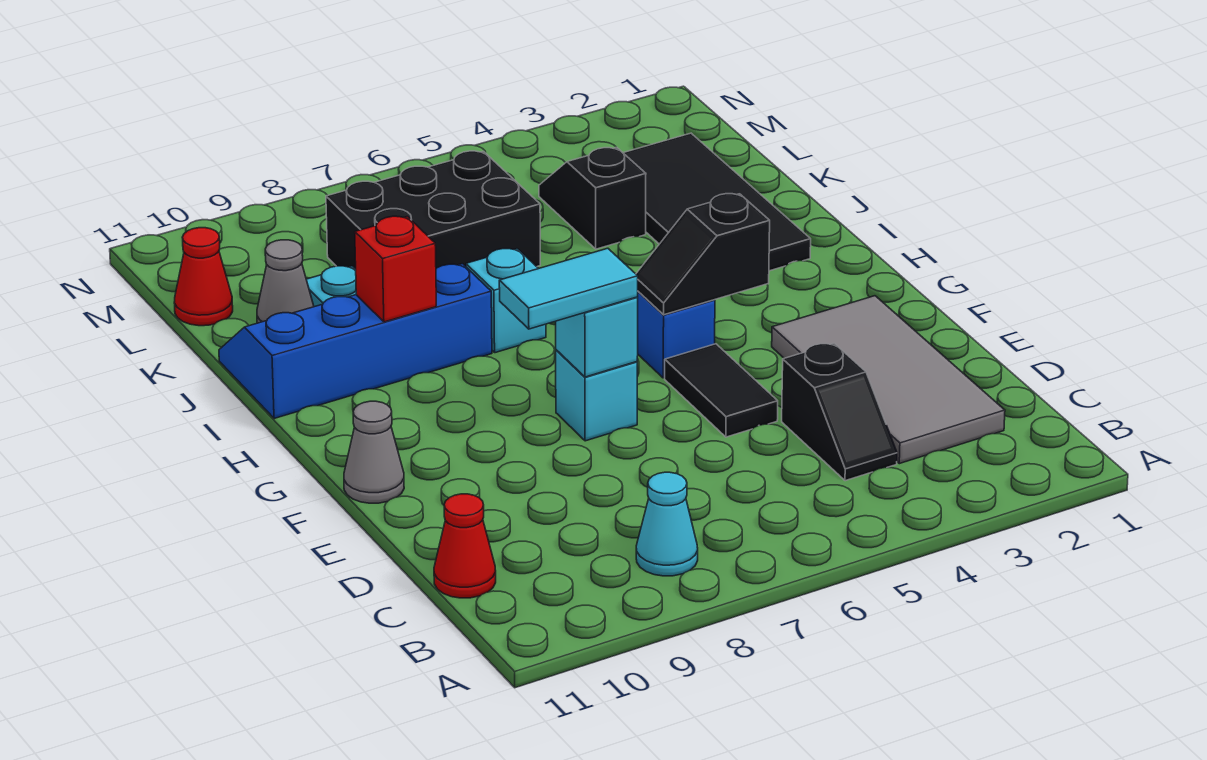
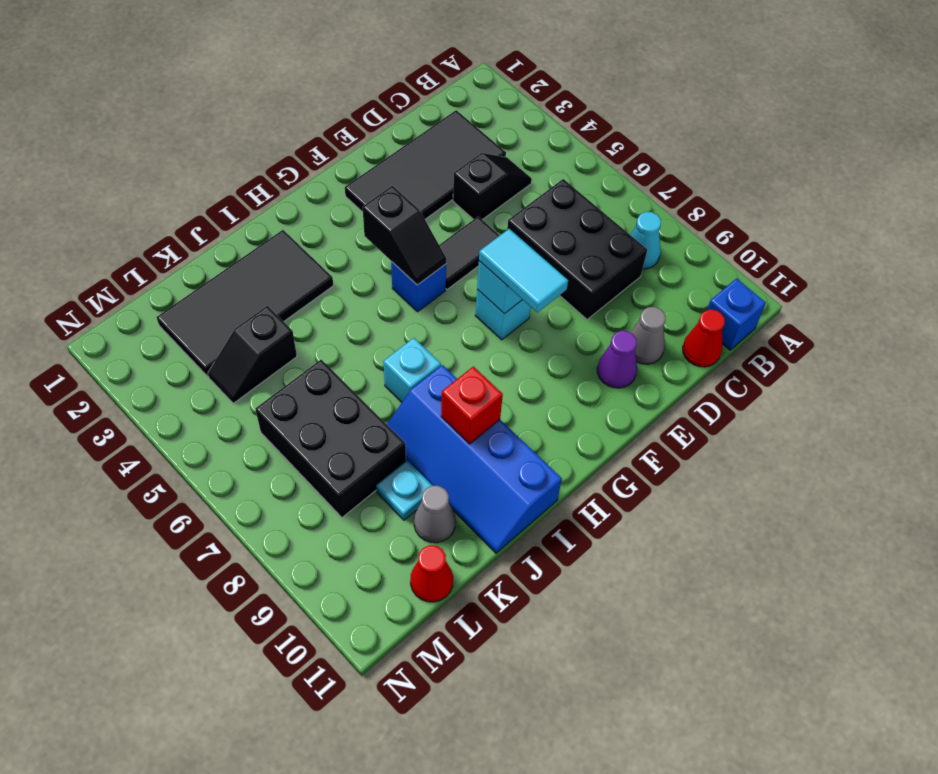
none -> blue 1x1 brick [707,279,766,350]
grey 2x4 tile [772,296,1005,464] -> black 2x4 tile [345,110,506,219]
none -> black 2x3 brick [507,179,647,320]
none -> purple 1x1 cone [597,331,637,388]
grey 1x1 cone [344,401,404,503] -> grey 1x1 cone moved to [630,307,665,364]

